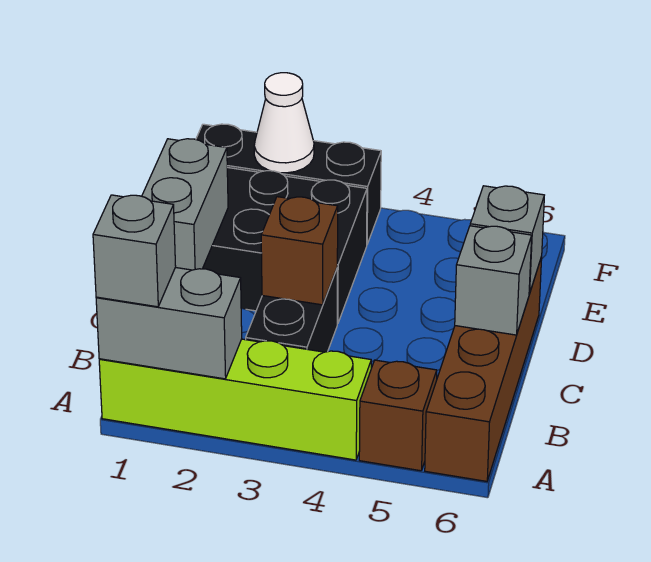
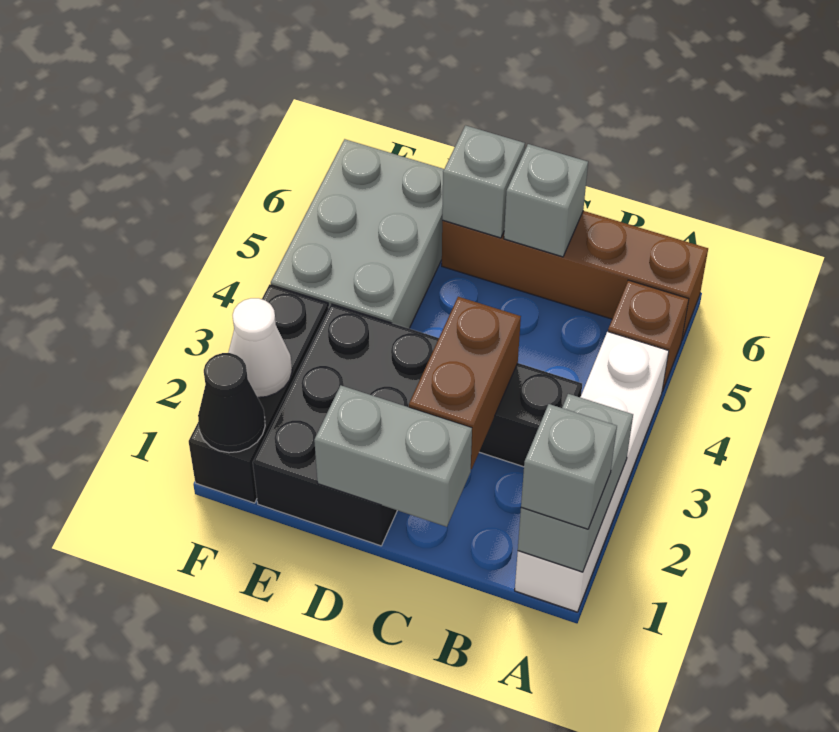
lime 1x4 brick [99,339,371,460] -> white 1x4 brick [515,332,669,612]
brown 1x1 brick [261,197,338,305] -> brown 1x2 brick [409,297,521,469]
none -> grey 2x3 brick [271,139,444,328]
none -> black 1x1 cone [198,353,265,453]

